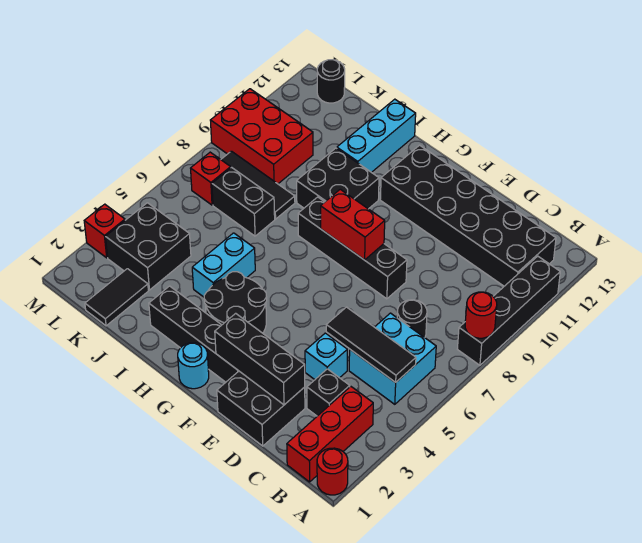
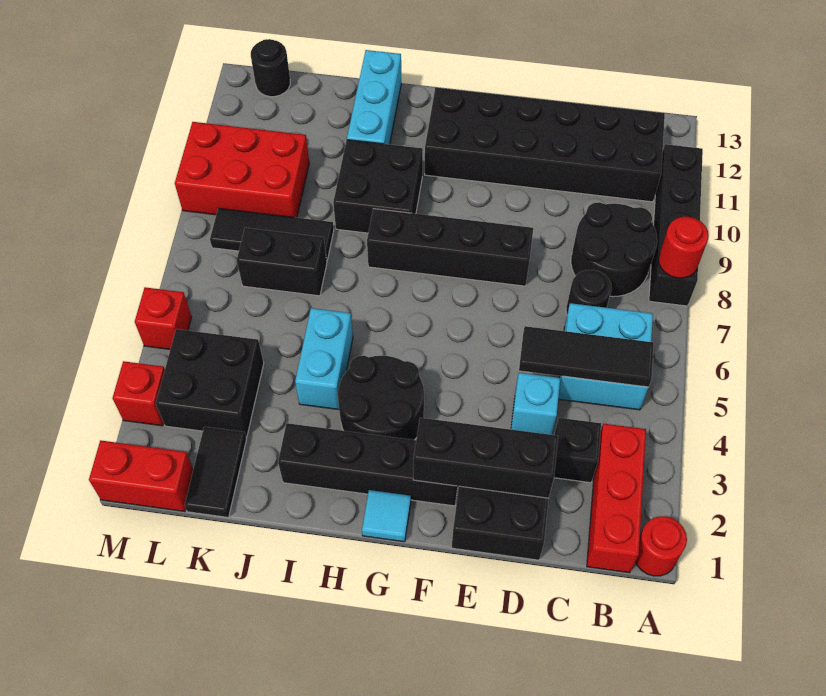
none -> black 2x2 round brick [571,202,657,297]
red 1x2 brick [321,189,385,260] -> red 1x2 brick moved to [89,440,193,511]
cyan 1x1 round brick [178,343,209,389] -> cyan 1x1 tile [362,490,411,542]
red 1x1 brick [191,152,231,205] -> red 1x1 brick moved to [135,287,192,349]

